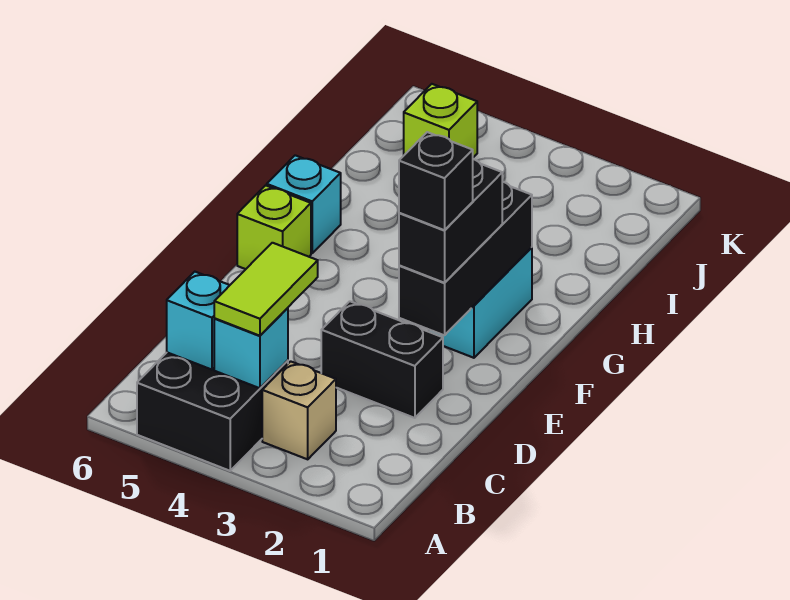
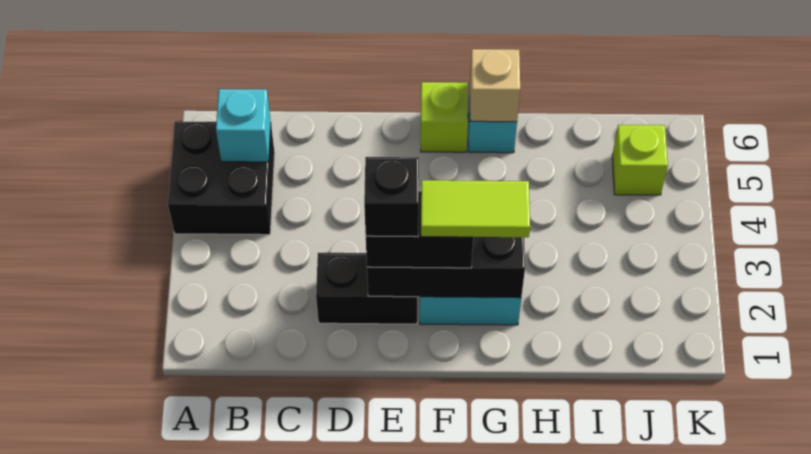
tan 1x1 brick [262,361,336,459] -> tan 1x1 brick moved to [470,49,520,122]
cyan 1x1 brick [214,308,288,388] -> none
lime 1x2 tile [214,243,318,336] -> lime 1x2 tile moved to [421,180,530,237]
black 1x2 brick [321,301,443,418] -> black 1x2 brick turned to [316,253,417,324]

